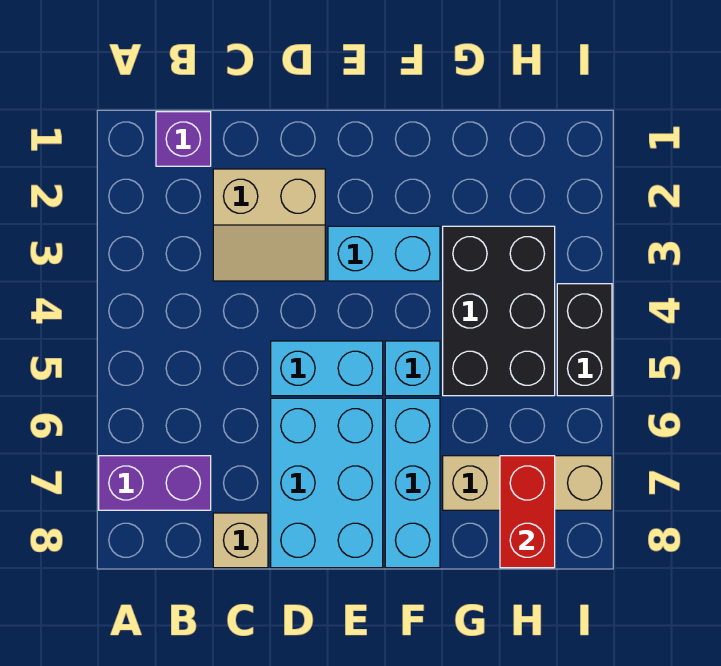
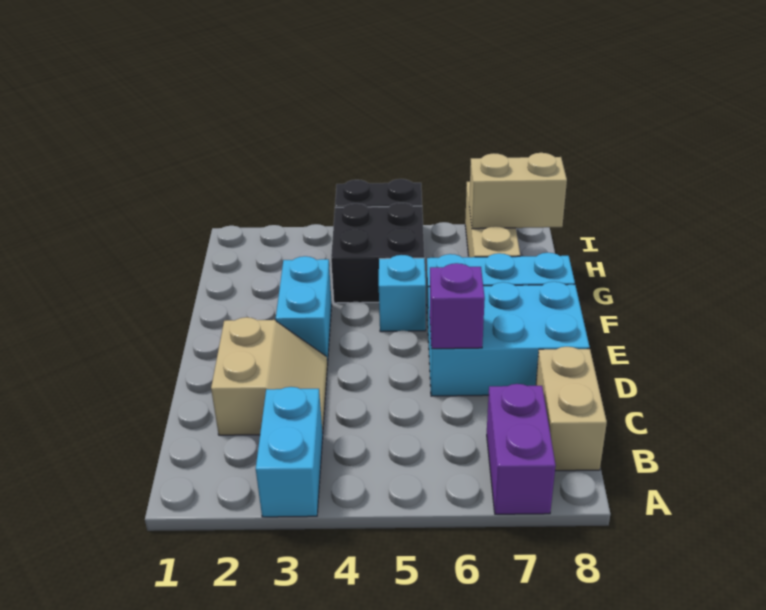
purple 1x1 brick [156,112,211,166] -> purple 1x1 brick moved to [430,263,485,349]
tan 1x1 brick [213,513,268,568] -> tan 1x2 brick [536,347,607,471]
cyan 1x2 brick [271,341,383,396] -> cyan 1x2 brick moved to [256,387,323,517]
black 2x3 brick [443,226,555,396] -> black 2x2 brick [331,203,425,303]
red 1x2 brick [500,456,555,568] -> tan 1x2 brick [469,153,567,229]

